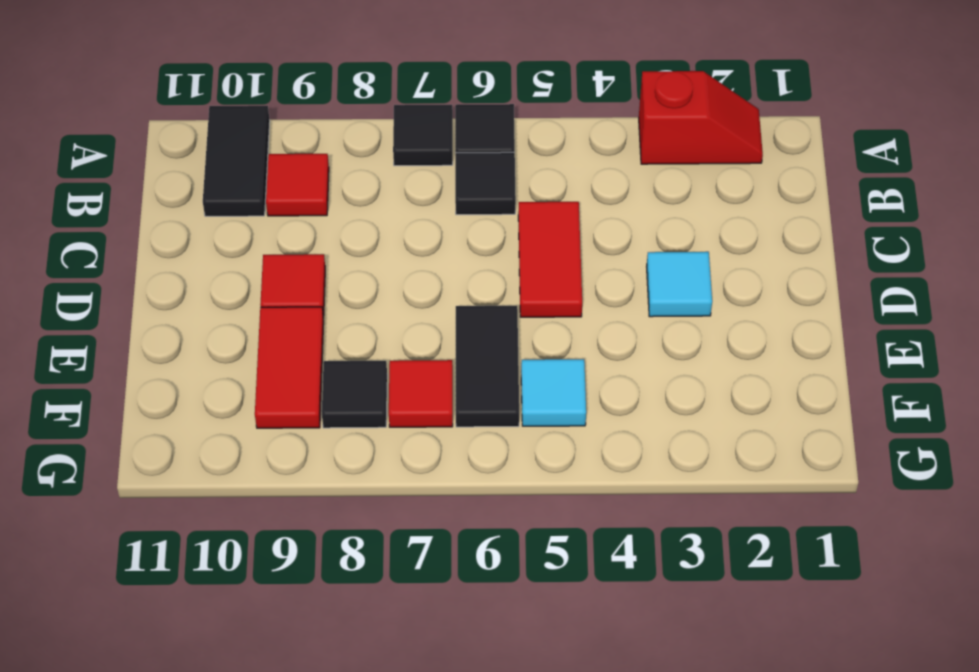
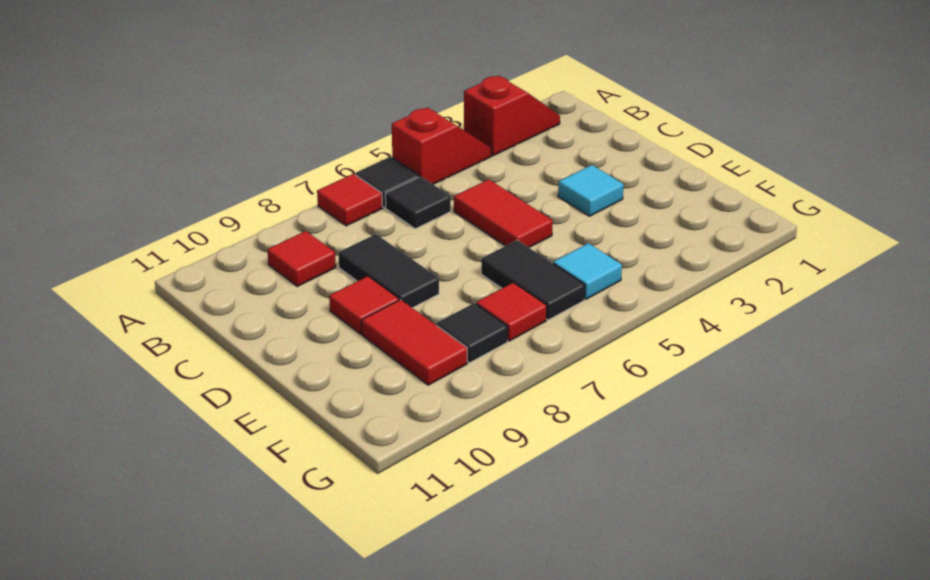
none -> red 1x2 slope [392,108,492,185]
black 1x1 tile [393,105,453,166] -> red 1x1 tile [317,174,383,226]
black 1x2 tile [203,106,270,216] -> black 1x2 tile moved to [338,234,439,308]

